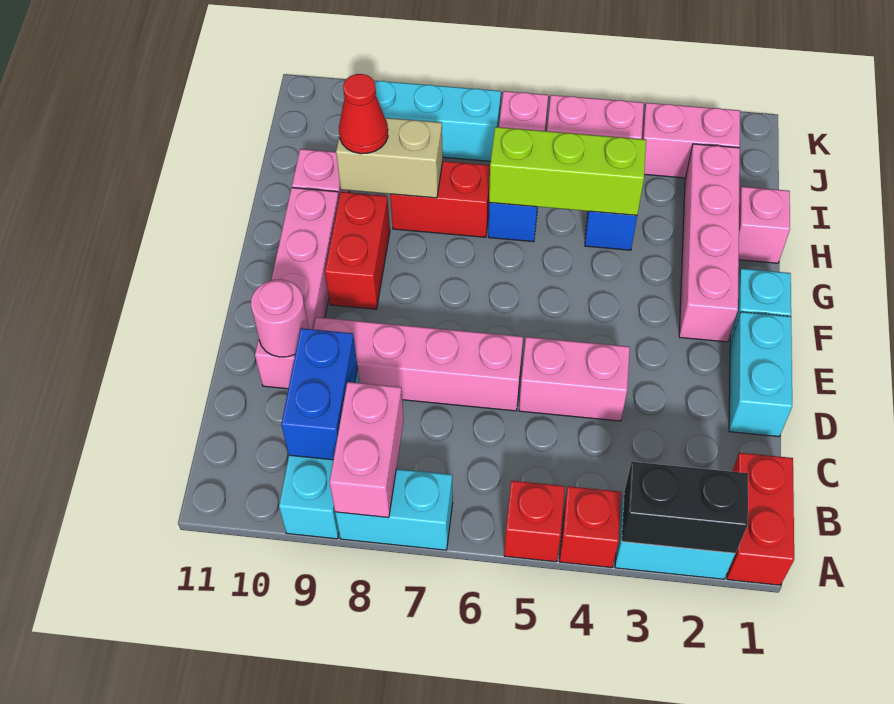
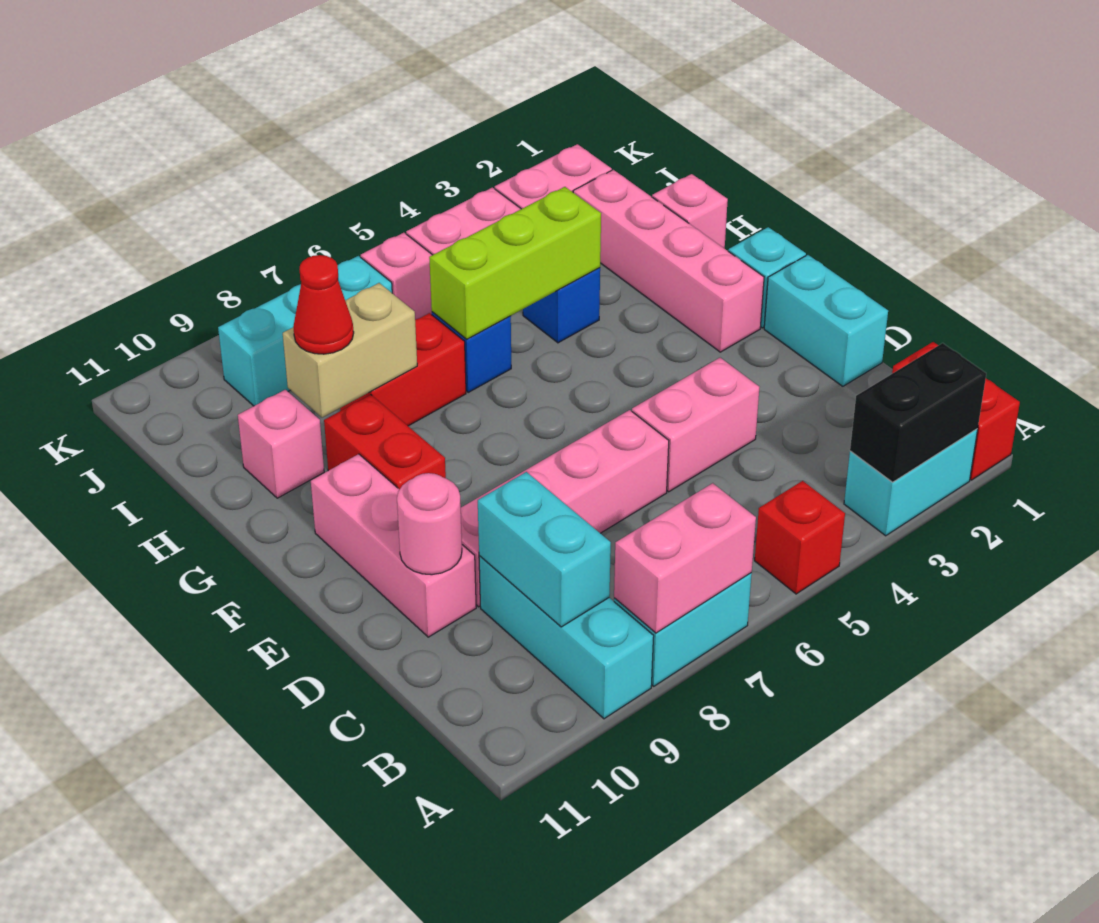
red 1x1 brick [560,486,621,568] -> none
pink 1x2 brick [329,382,404,518] -> pink 1x2 brick turned to [614,483,756,633]
blue 1x2 brick [281,328,358,460] -> cyan 1x2 brick [478,472,611,627]
pink 1x4 brick [255,188,339,389] -> pink 1x3 brick [311,454,476,637]

